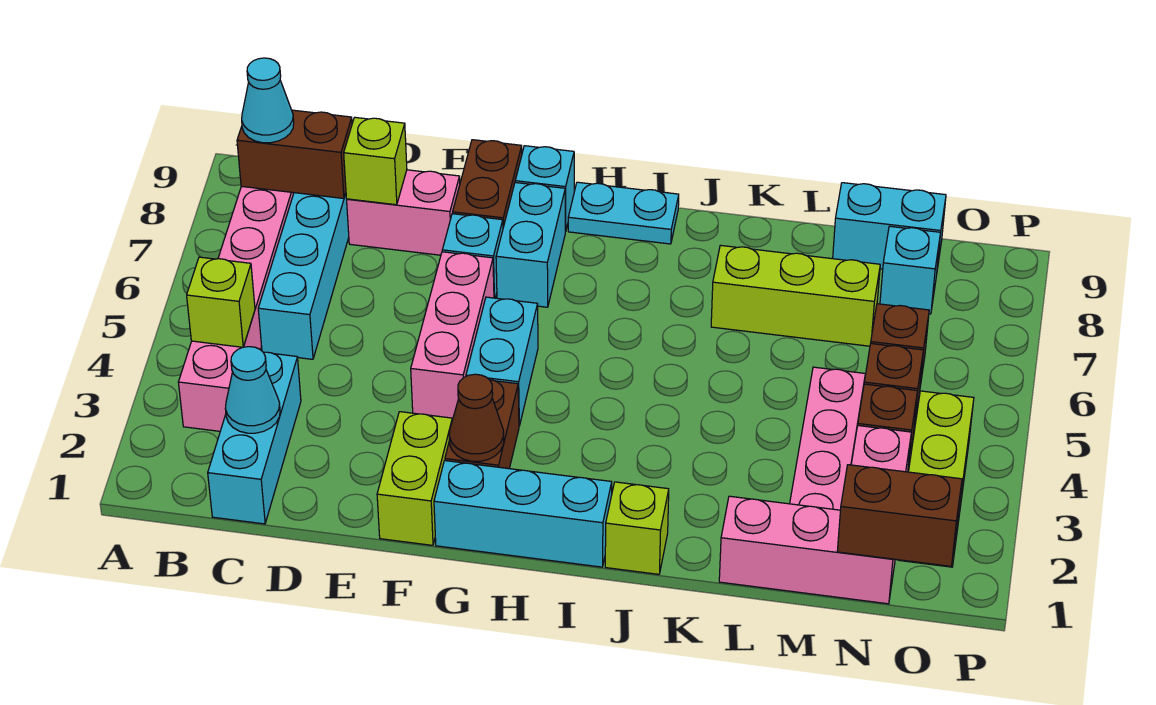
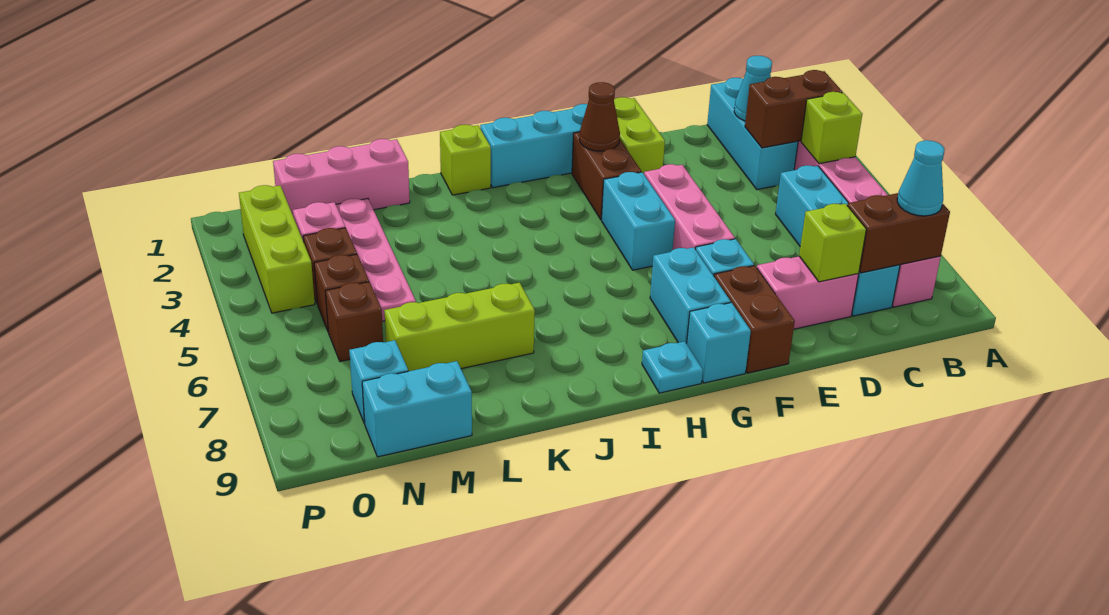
cyan 1x2 plate [568,182,679,244] -> cyan 1x1 plate [642,341,703,393]
brown 1x2 brick [837,465,962,566] -> brown 1x2 brick moved to [745,70,843,148]

